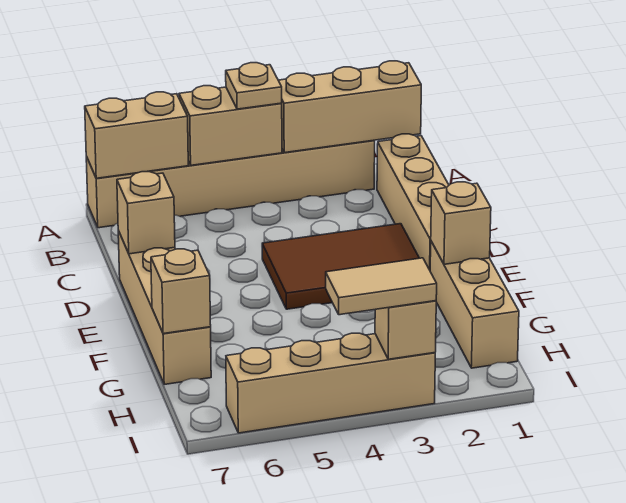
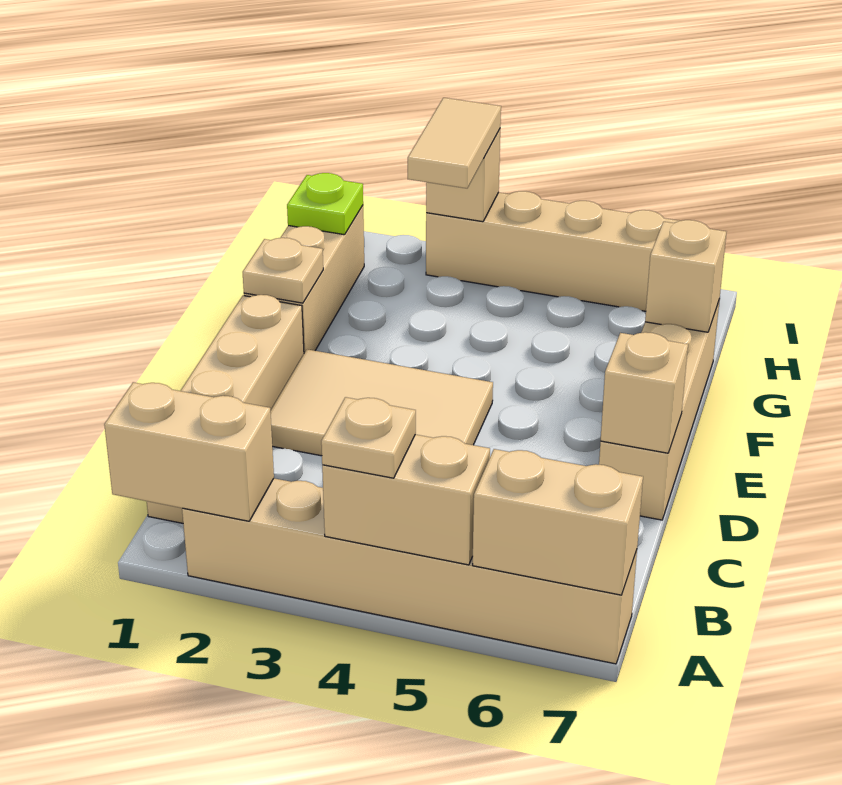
tan 1x3 brick [278,61,421,153] -> tan 1x2 brick [104,382,274,521]
brown 2x3 tile [262,224,419,309] -> tan 2x3 tile [270,349,493,456]
tan 1x1 brick [431,182,491,264] -> tan 1x1 plate [243,238,323,303]
none -> lime 1x1 plate [287,173,363,235]
tan 1x2 tile [326,258,437,315] -> tan 1x2 tile turned to [408,98,501,188]

